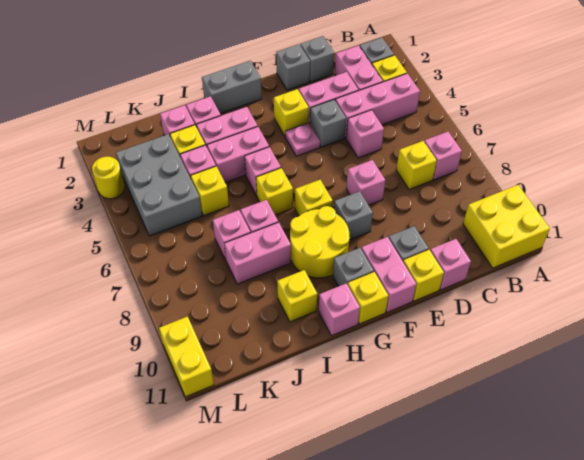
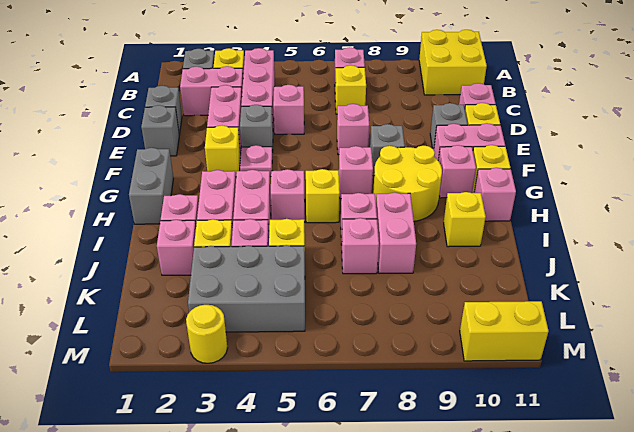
yellow 1x1 brick [295,180,333,216] -> pink 1x1 brick [339,146,373,199]
grey 1x1 brick [333,248,374,286] -> pink 1x1 brick [438,145,476,198]

